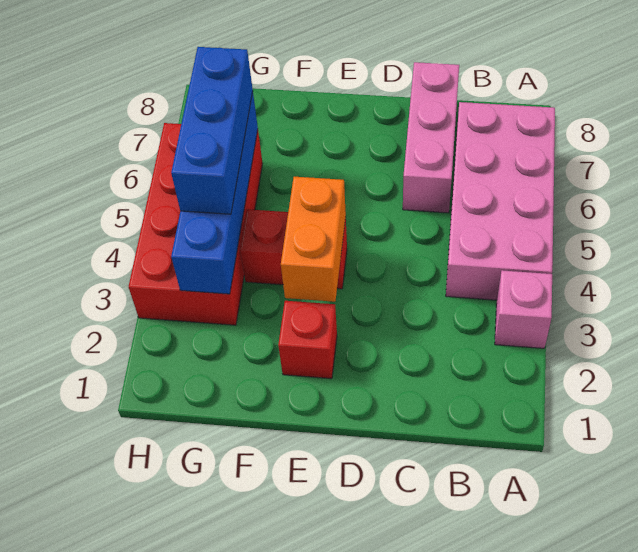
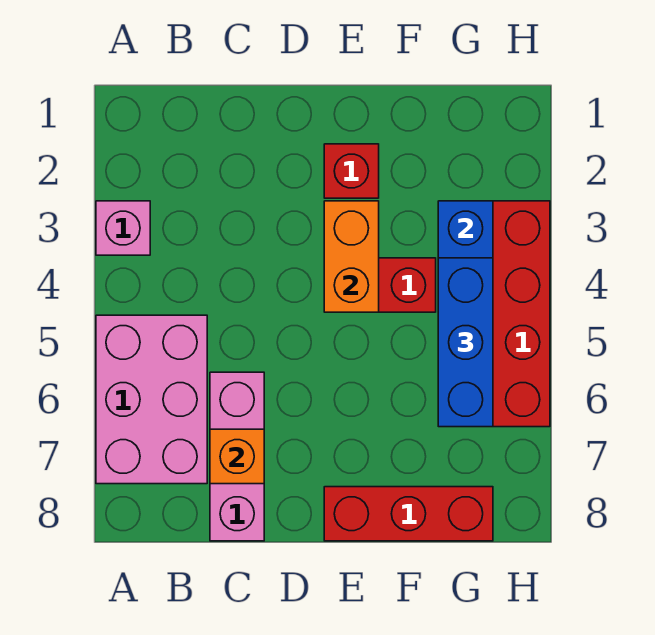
pink 2x4 brick [446,102,555,300] -> pink 2x3 brick [96,315,207,484]
none -> orange 1x1 brick [210,429,264,484]
none -> red 1x3 brick [324,487,493,541]

